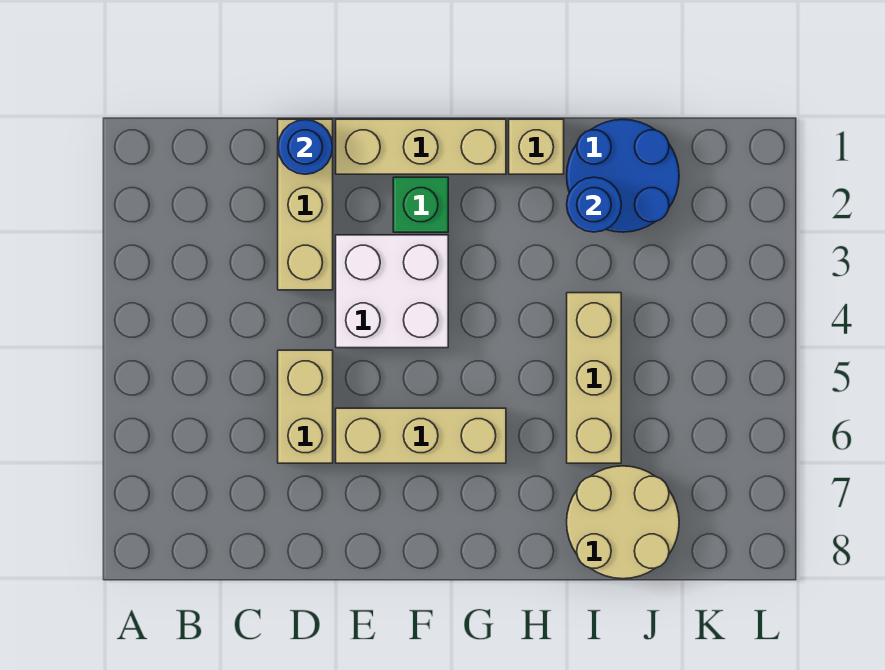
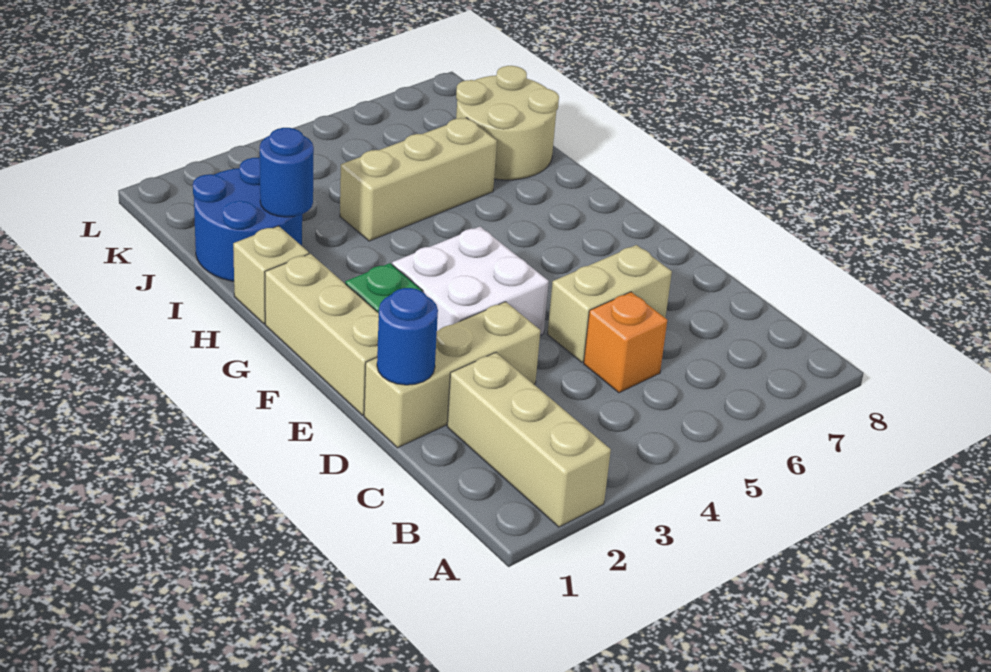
none -> orange 1x1 brick [584,292,667,393]
tan 1x3 brick [336,408,506,463] -> tan 1x3 brick moved to [447,352,611,527]

